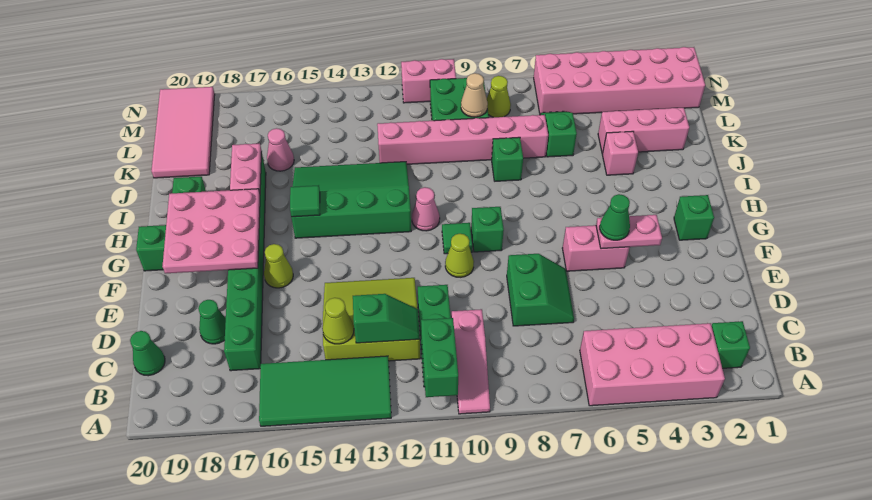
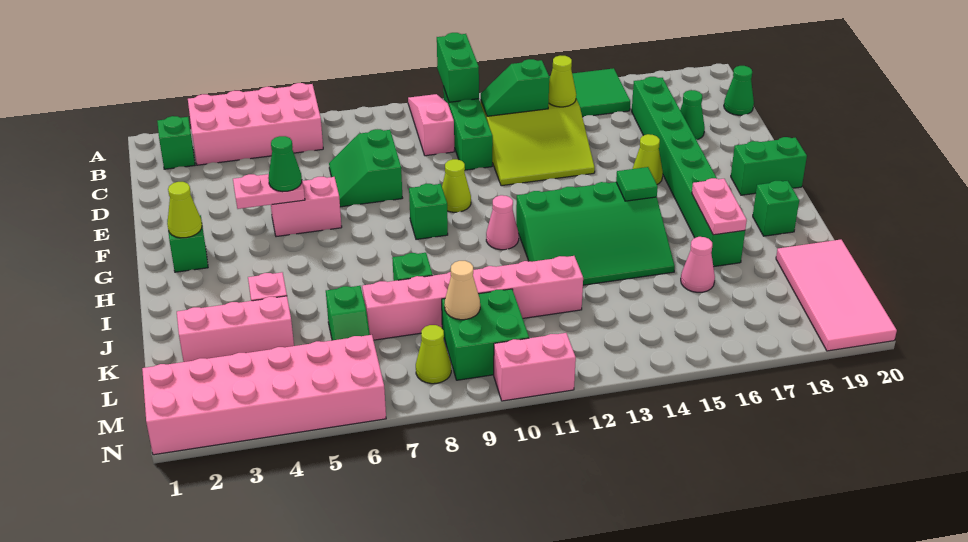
pink 3x3 plate [162,189,260,273] -> none
none -> lime 1x1 cone [167,182,202,238]
green 1x1 tile [442,223,473,254] -> none

